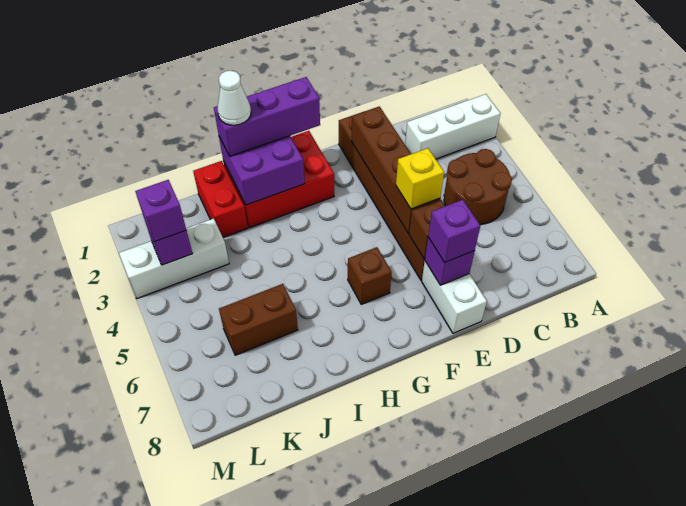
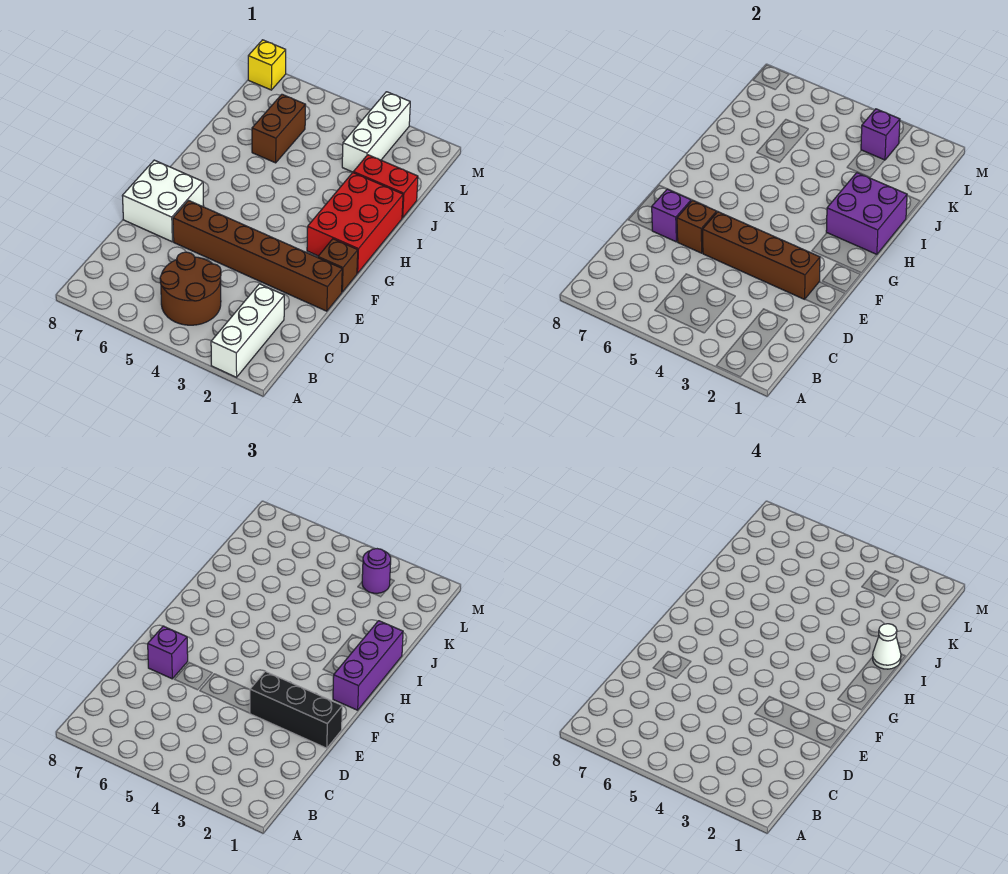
none -> black 1x3 brick [250,671,342,748]
yellow 1x1 brick [396,148,444,209] -> yellow 1x1 brick moved to [248,40,286,90]
white 1x2 brick [422,262,487,333] -> white 2x2 brick [122,160,204,242]
brown 1x1 brick [348,247,392,304] -> brown 1x1 brick moved to [318,239,358,292]
purple 1x1 brick [135,180,186,242] -> purple 1x1 round brick [362,549,391,593]

